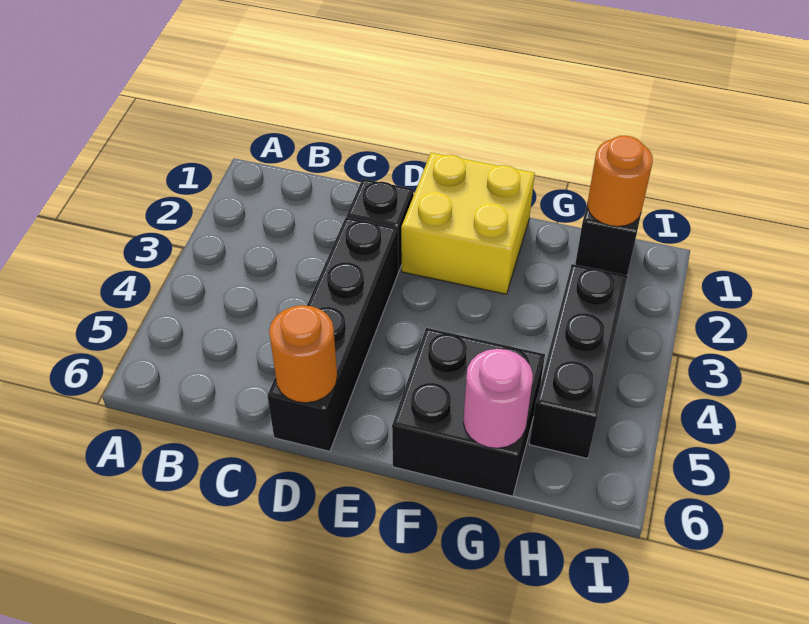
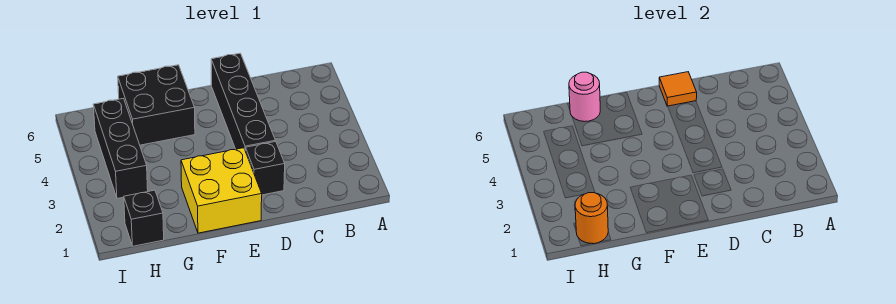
orange 1x1 round brick [269,305,337,403] -> orange 1x1 tile [659,72,697,106]

